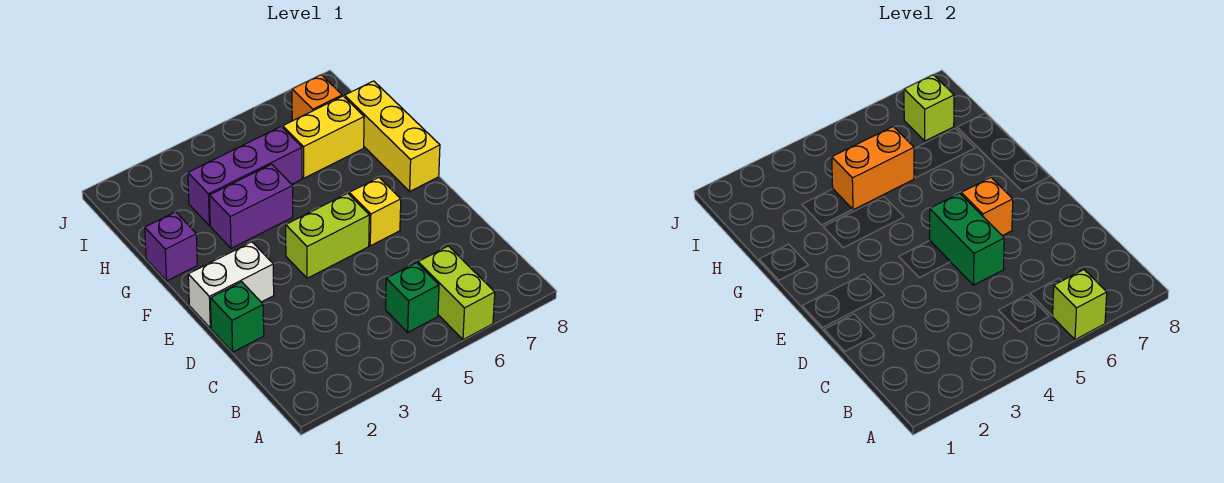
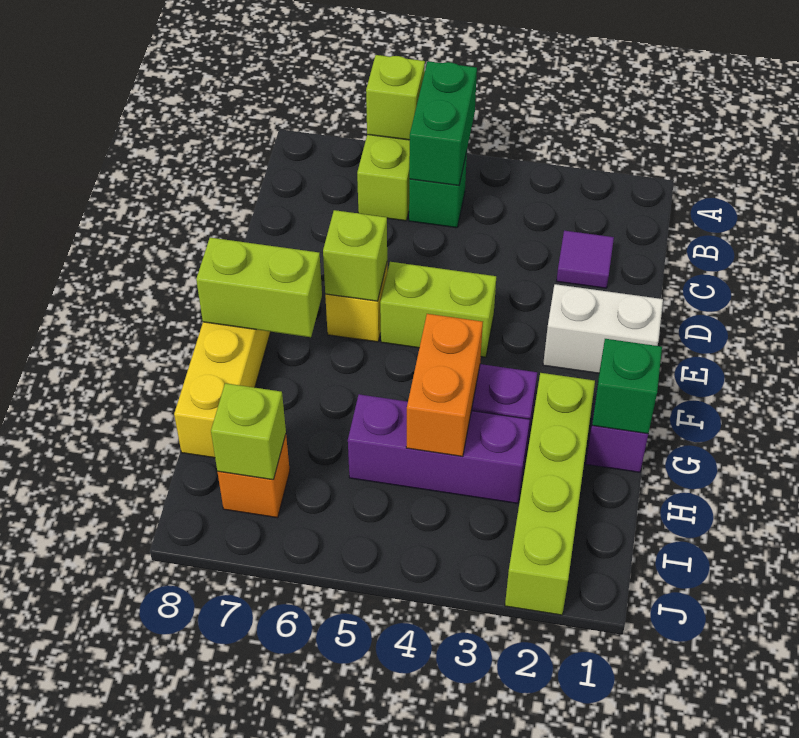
none -> purple 1x1 tile [557,231,614,288]
green 1x1 brick [211,282,264,352] -> green 1x1 brick moved to [592,339,662,434]
green 1x2 brick [930,193,1004,285] -> green 1x2 brick moved to [409,61,477,186]
orange 1x1 brick [961,178,1013,236] -> lime 1x1 brick [323,210,387,301]
none -> lime 1x2 brick [196,238,322,337]
none -> lime 1x4 brick [505,373,595,615]
orange 1x2 brick [832,127,914,210] -> orange 1x2 brick turned to [406,314,483,456]
yellow 1x2 brick [283,96,364,178] -> none

